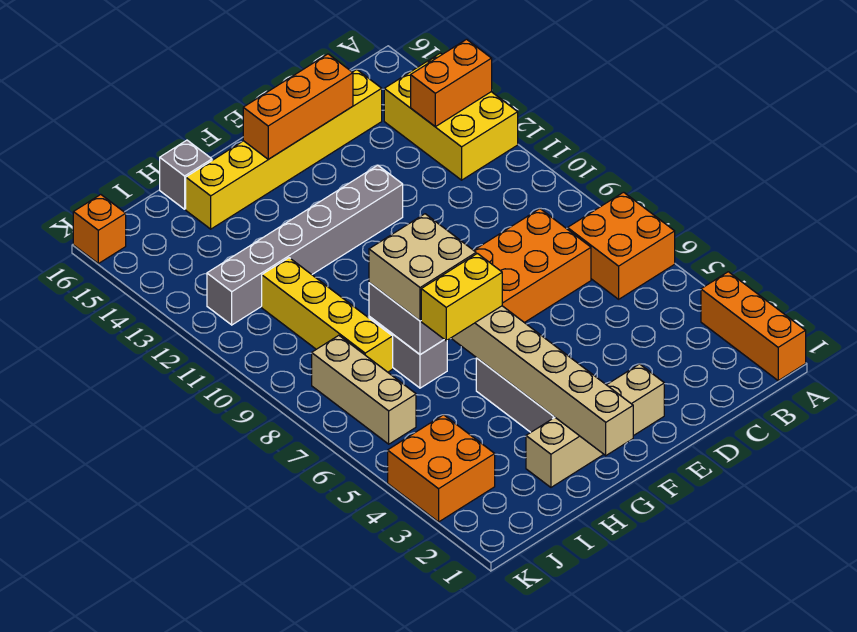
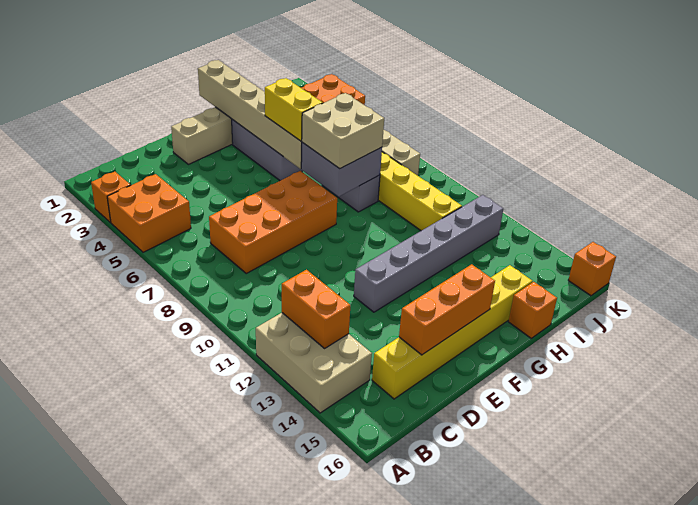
orange 1x3 brick [701,272,806,381] -> orange 1x1 brick [91,172,130,223]
orange 2x2 brick [568,192,675,299] -> orange 2x2 brick moved to [107,174,191,252]
yellow 2x3 brick [384,53,518,180] -> tan 2x3 brick [256,313,372,413]
orange 1x2 brick [411,39,492,127] -> orange 1x2 brick turned to [282,270,350,348]
yellow 1x2 brick [421,253,502,341] -> yellow 1x2 brick turned to [265,78,323,141]
grey 1x1 brick [160,140,212,209] -> orange 1x1 brick [508,282,557,338]

